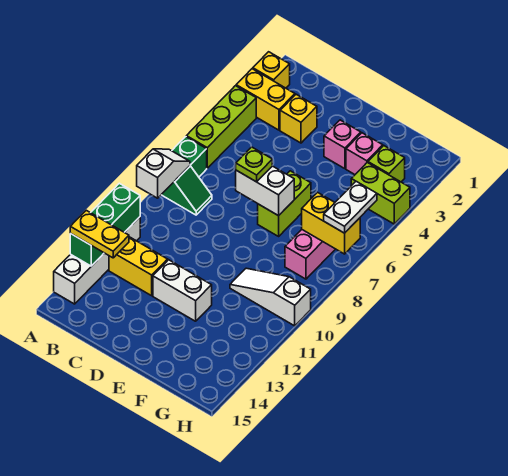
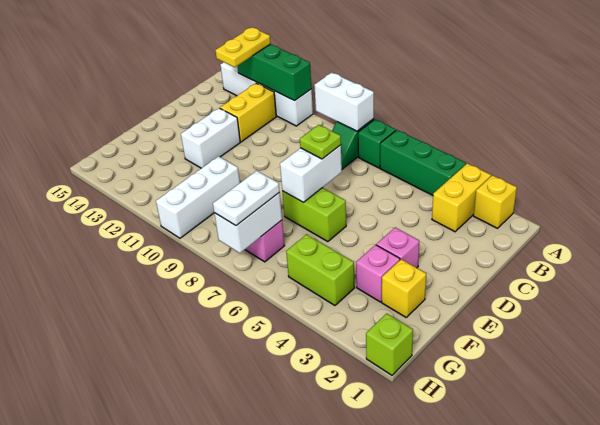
lime 1x3 brick [186,86,256,168] -> green 1x3 brick [380,130,466,195]
white 1x2 slope [137,149,190,198] -> white 1x2 brick [314,72,374,131]
yellow 1x1 brick [280,94,317,143] -> yellow 1x1 brick moved to [382,259,426,317]
white 1x3 slope [230,268,311,326] -> white 1x3 brick [156,156,240,238]
lime 1x1 brick [368,146,405,182] -> lime 1x1 brick moved to [366,313,413,375]
lime 1x2 brick [351,163,410,224] -> lime 1x2 brick turned to [286,234,355,305]
yellow 1x2 brick [302,193,360,254] -> white 1x2 brick [214,192,282,253]
white 1x2 plate [324,181,377,233] -> white 1x2 plate turned to [213,171,280,226]

